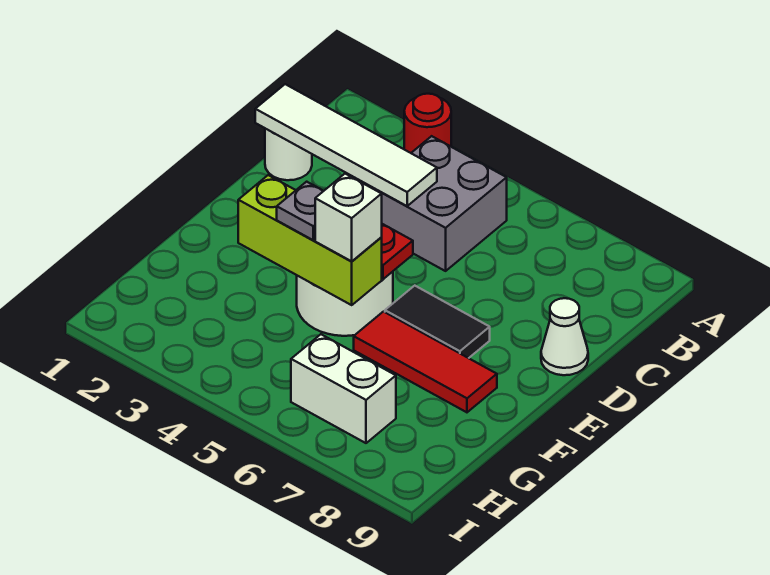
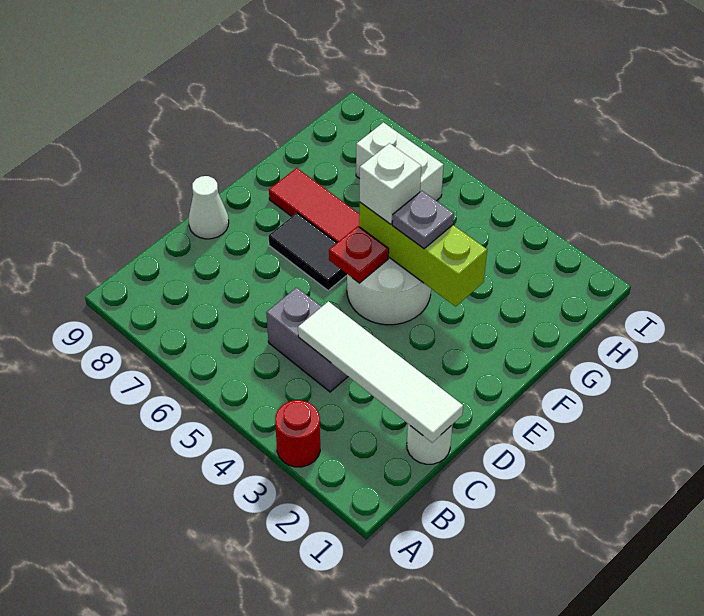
grey 2x2 brick [371,136,507,271] -> grey 1x2 brick [266,287,348,392]

